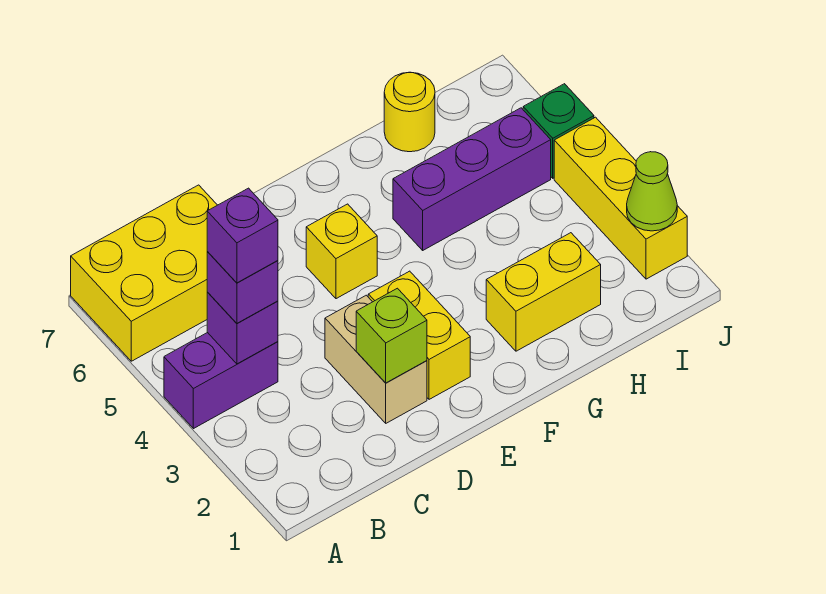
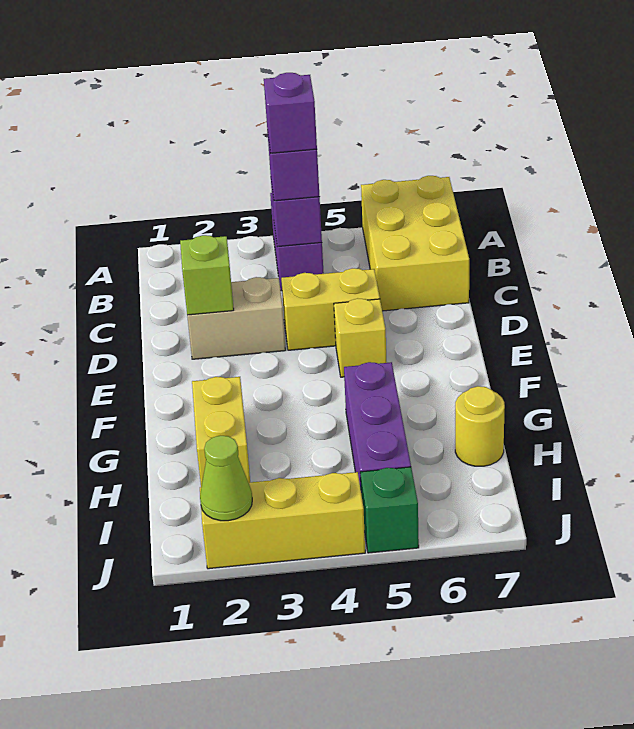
yellow 1x2 brick [368,271,470,399] -> yellow 1x2 brick moved to [281,268,380,350]

